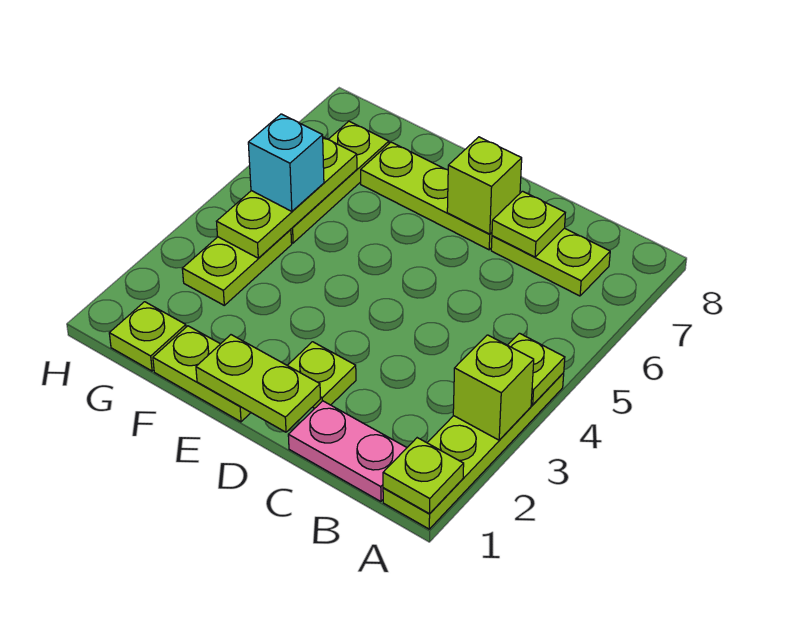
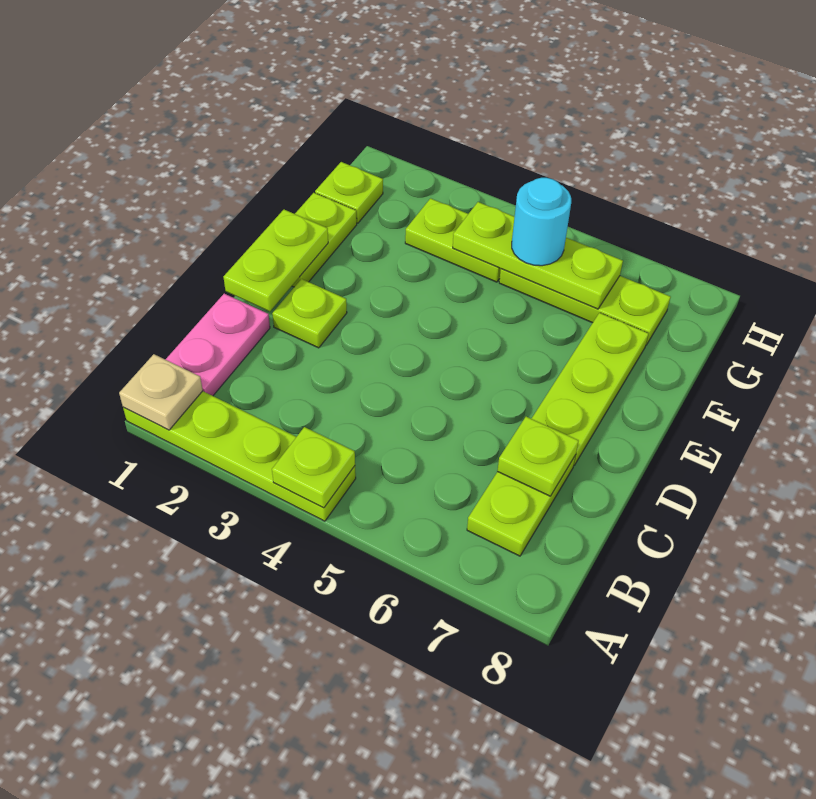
lime 1x1 plate [383,438,464,514] -> tan 1x1 plate [119,354,203,430]
lime 1x1 brick [453,335,534,440] -> none
lime 1x1 brick [447,137,522,234] -> none
cyan 1x1 brick [248,114,324,211] -> cyan 1x1 round brick [512,178,571,266]

